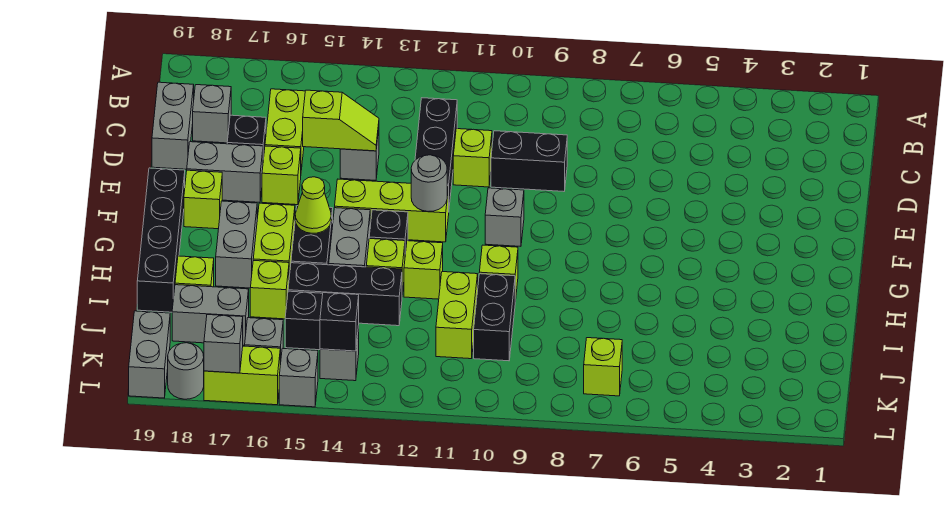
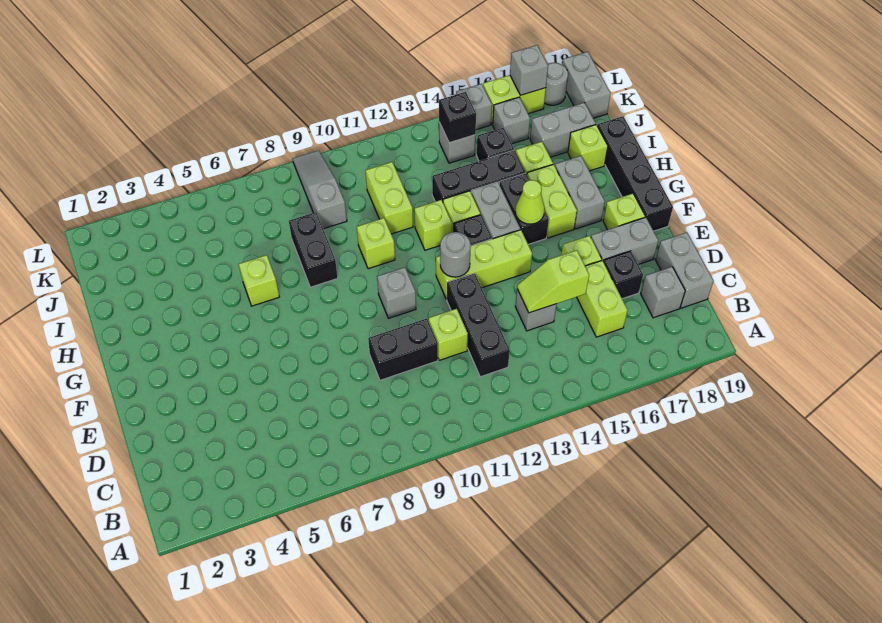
black 1x2 brick [474,274,515,361] -> black 1x2 brick moved to [289,212,338,287]
none -> grey 1x3 slope [293,150,347,229]
lime 1x1 brick [584,338,622,396] -> lime 1x1 brick moved to [239,255,279,306]

